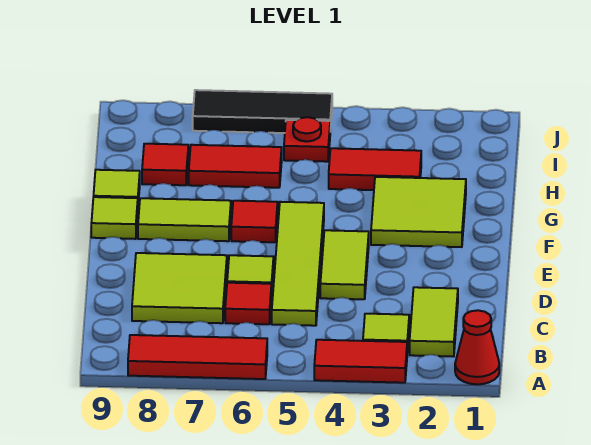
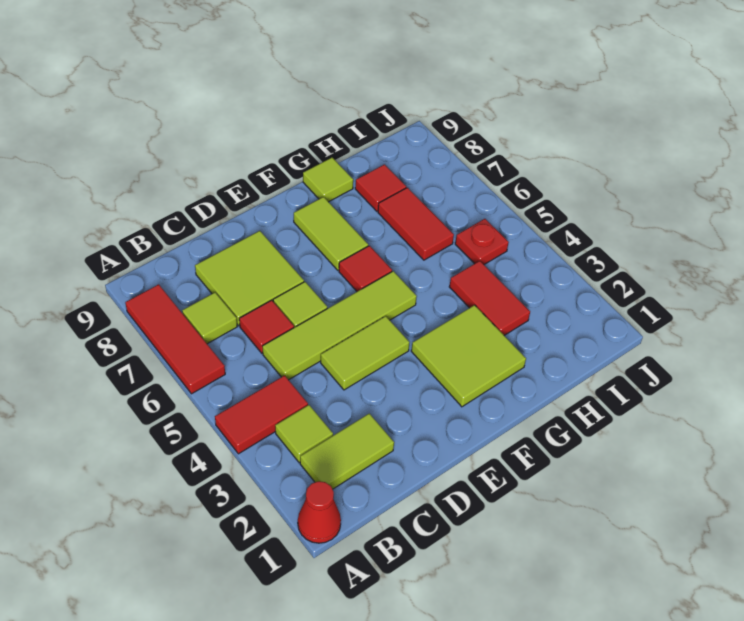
red 1x2 tile [314,340,407,383] -> red 1x2 tile turned to [215,375,308,454]
lime 1x1 tile [91,197,138,239] -> lime 1x1 tile moved to [182,293,237,344]
black 1x3 tile [193,90,332,133] -> none

